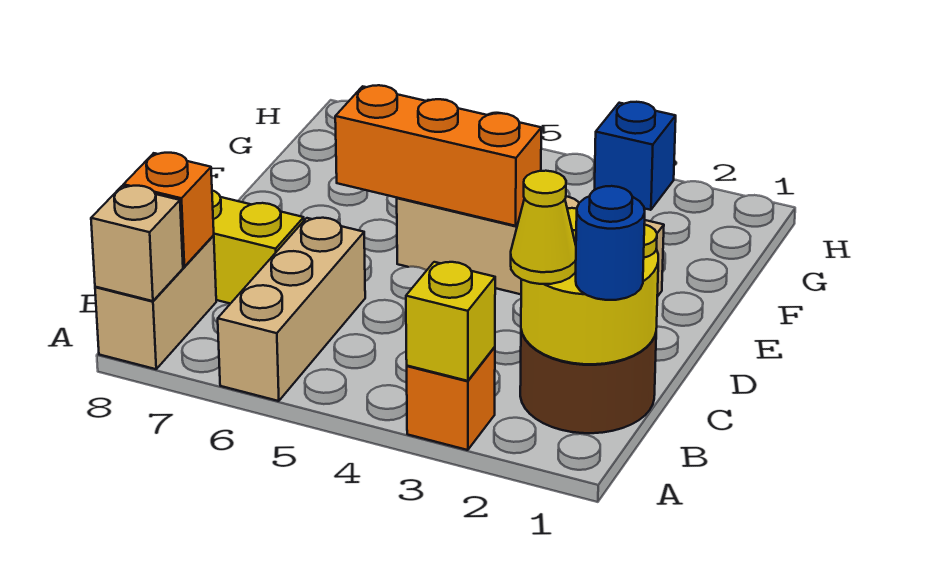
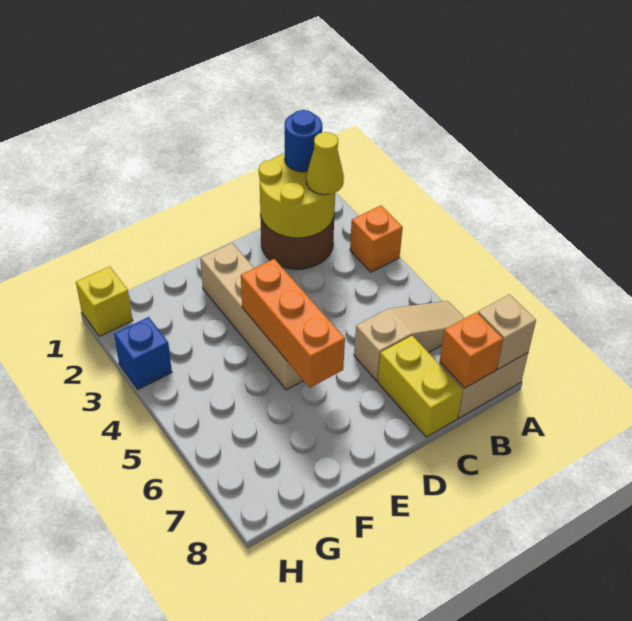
yellow 1x1 brick [406,262,495,381] -> yellow 1x1 brick moved to [76,266,133,336]
tan 1x3 brick [218,218,365,401] -> tan 1x3 slope [354,301,465,381]

